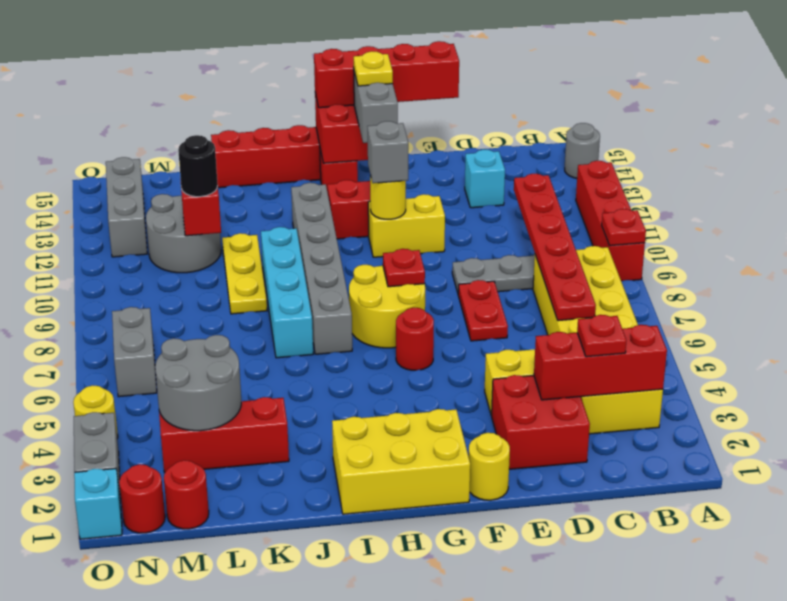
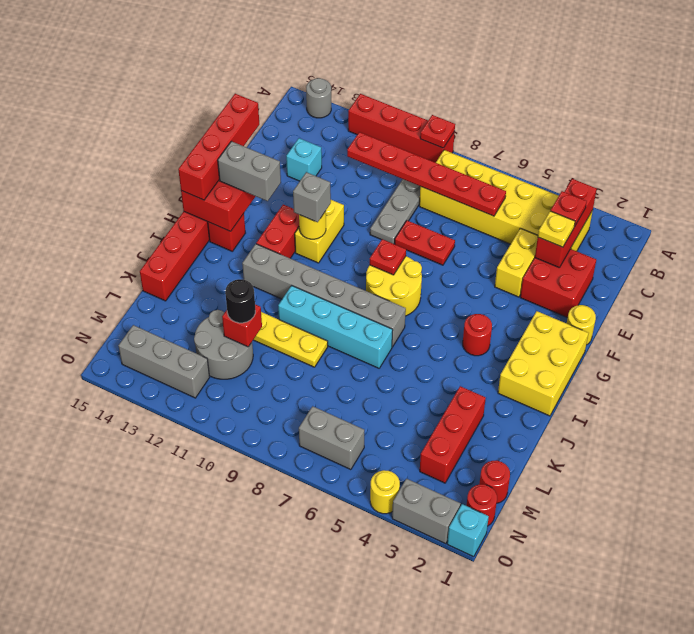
red 1x1 round brick [396,308,434,370] -> red 1x1 round brick moved to [463,314,492,356]
yellow 1x1 plate [354,51,393,86] -> yellow 1x1 plate moved to [538,211,575,247]
grey 2x2 round brick [155,335,241,431] -> none

